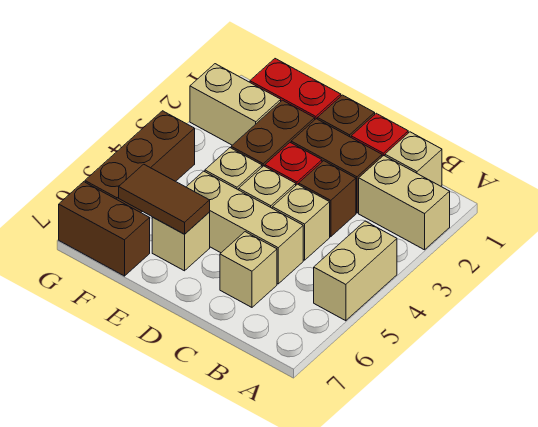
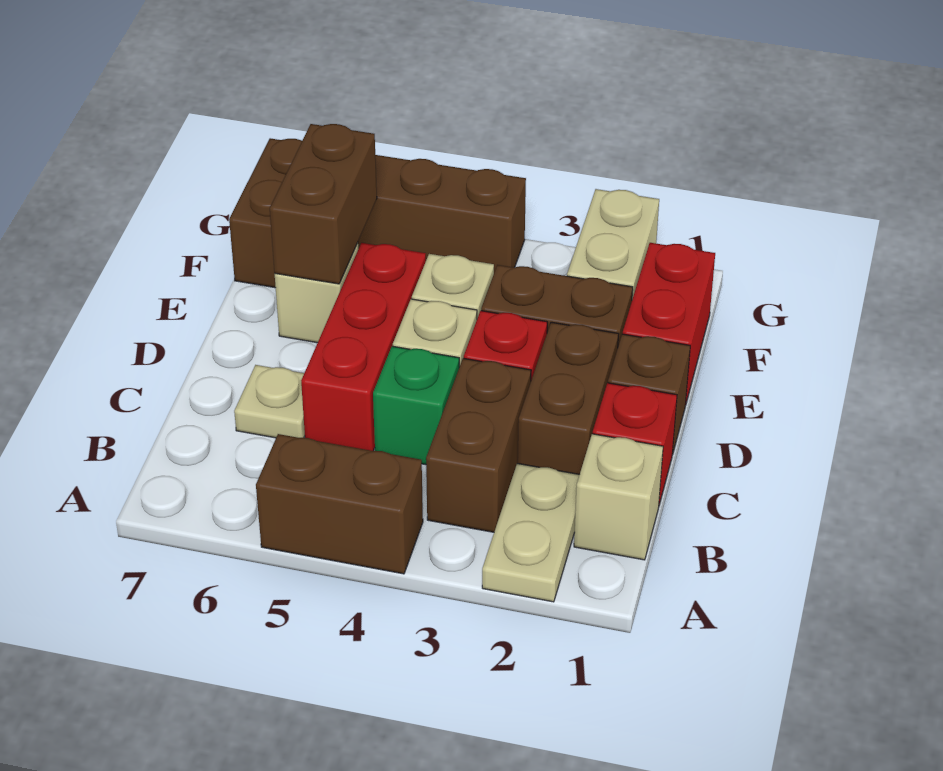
tan 1x2 brick [359,156,450,250] -> tan 1x2 plate [482,463,580,602]
tan 1x2 brick [314,221,397,321] -> brown 1x2 brick [256,434,423,574]
brown 1x1 brick [299,161,356,237] -> brown 1x2 brick [426,358,531,532]
tan 1x1 brick [272,184,330,260] -> green 1x1 brick [373,346,459,465]
tan 1x3 brick [187,171,303,284] -> red 1x3 brick [301,243,426,451]
tan 1x1 brick [220,232,277,307] -> tan 1x1 plate [234,365,305,438]
brown 1x2 tile [119,164,210,234] -> brown 1x2 brick [270,124,377,284]

